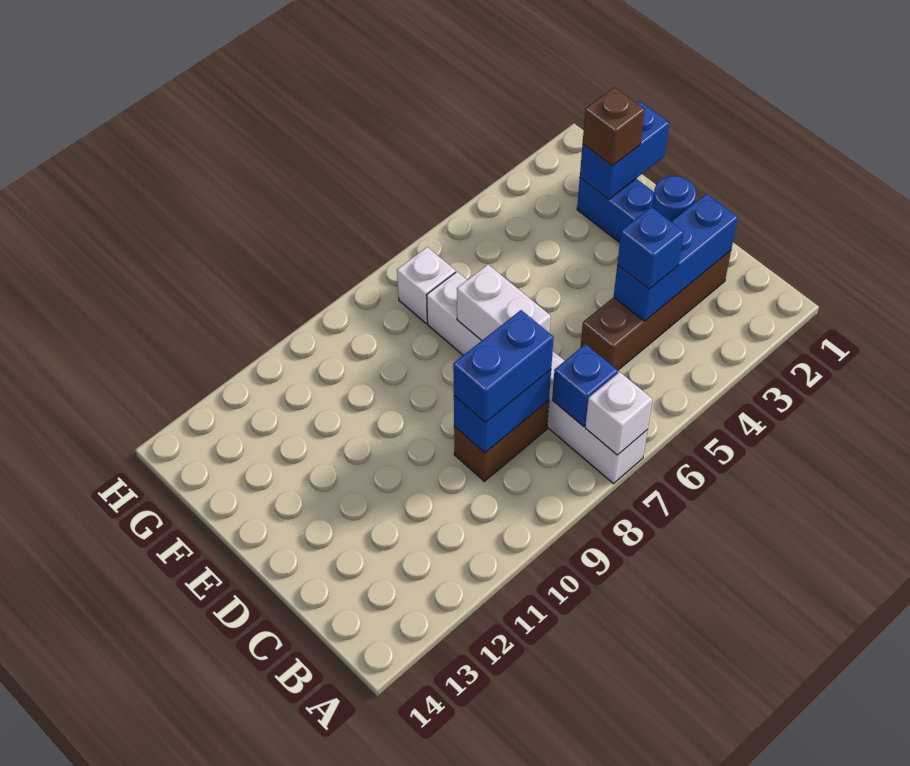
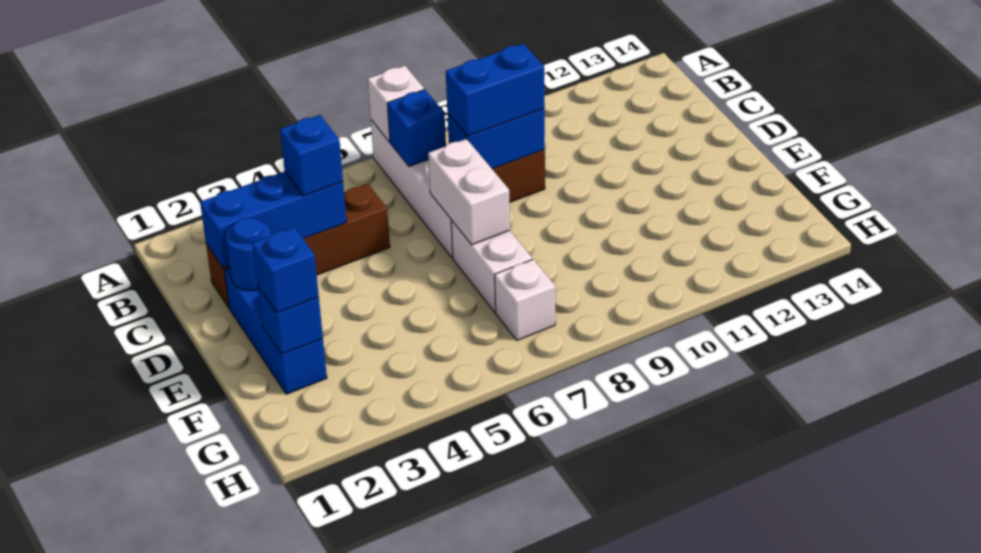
blue 1x2 brick [580,101,669,200] -> blue 1x1 brick [258,287,323,354]
brown 1x1 brick [583,87,645,166] -> blue 1x1 brick [252,227,319,313]

